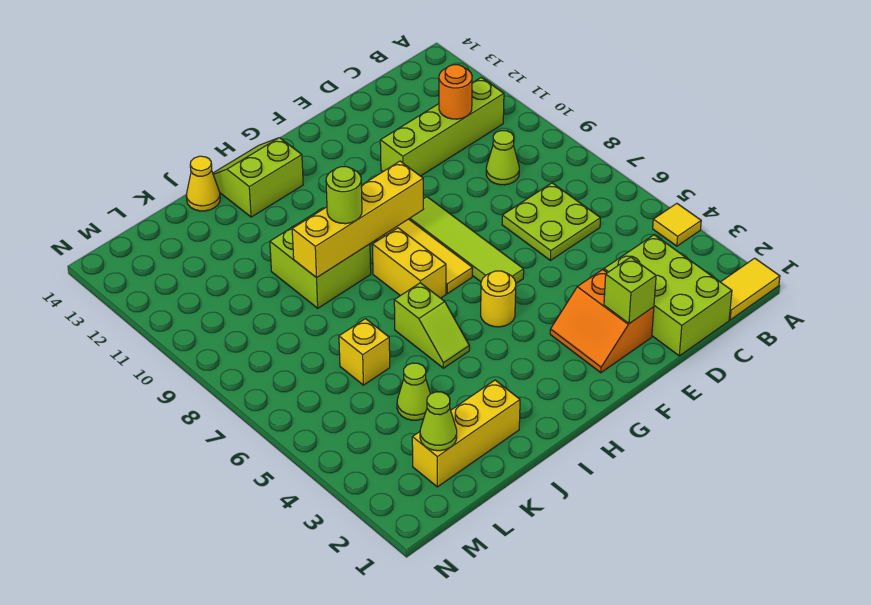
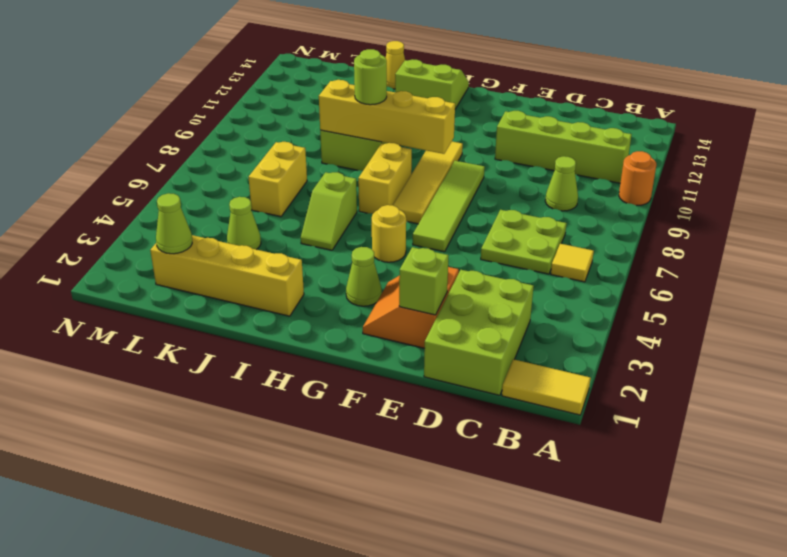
yellow 1x1 tile [653,204,701,246] -> yellow 1x1 tile moved to [551,244,594,282]
orange 1x1 round brick [439,65,472,119] -> orange 1x1 round brick moved to [619,151,656,206]
none -> lime 1x1 cone [346,247,382,306]
yellow 1x3 brick [412,380,520,487] -> yellow 1x4 brick [150,235,304,316]
yellow 1x1 brick [339,319,390,385] -> yellow 1x2 brick [249,142,307,217]

